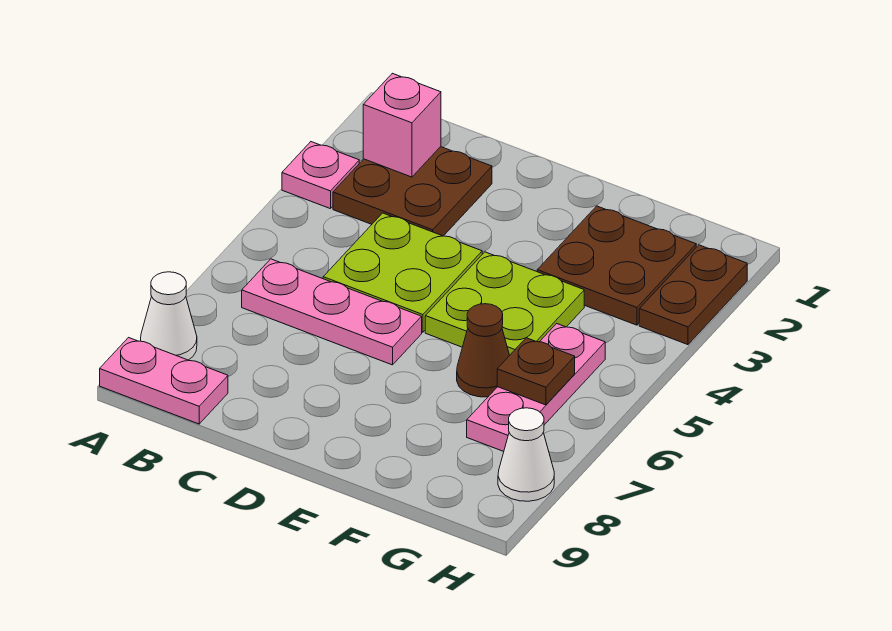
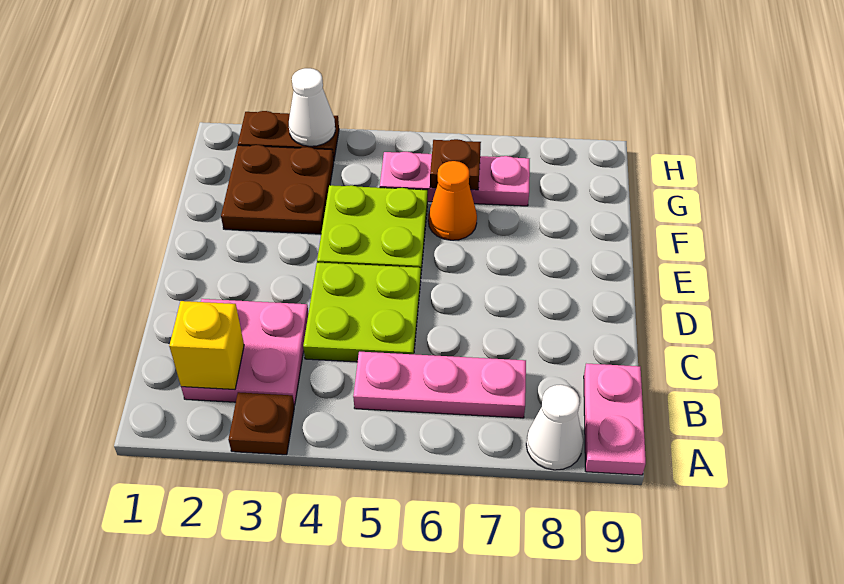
pink 1x1 plate [282,142,359,209] -> brown 1x1 plate [228,392,294,455]
brown 2x2 plate [333,147,492,236] -> pink 2x2 plate [181,299,308,405]
pink 1x1 brick [363,73,441,177] -> yellow 1x1 brick [169,301,244,389]
pink 1x3 plate [242,259,422,365] -> pink 1x3 plate turned to [353,352,526,418]
brown 1x1 cone [457,304,510,397] -> orange 1x1 cone [428,161,477,240]
white 1x1 cone [498,408,554,501] -> white 1x1 cone moved to [289,68,335,146]

